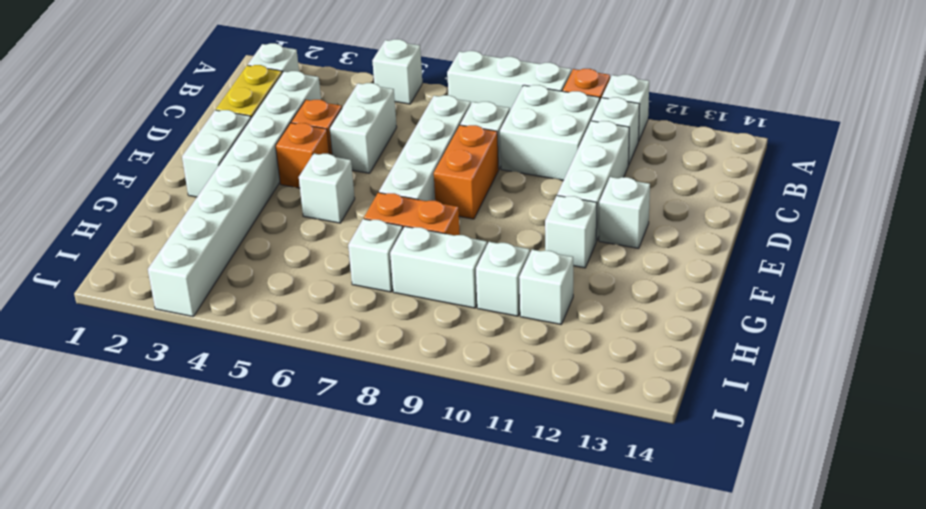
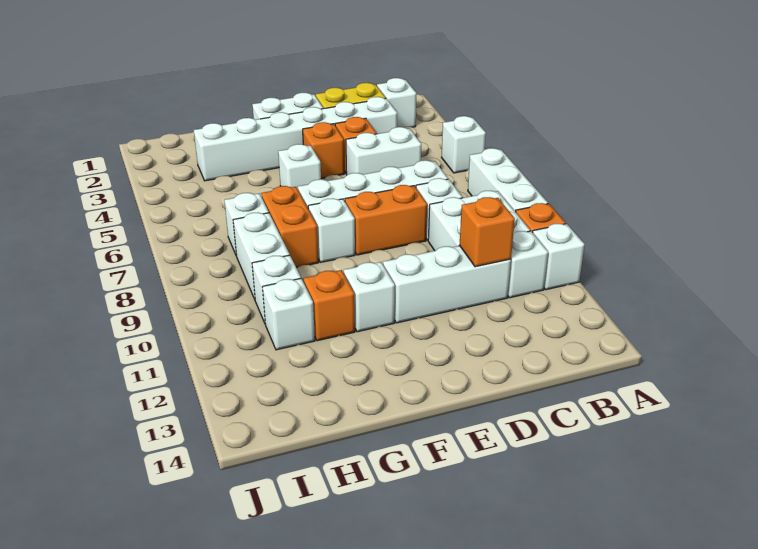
white 1x8 brick [148,71,321,317] -> white 1x6 brick [194,97,397,181]
none -> orange 1x1 brick [460,197,515,267]
white 1x1 brick [599,177,650,248] -> white 1x1 brick moved to [308,198,355,262]
none -> orange 1x1 brick [304,270,355,341]

